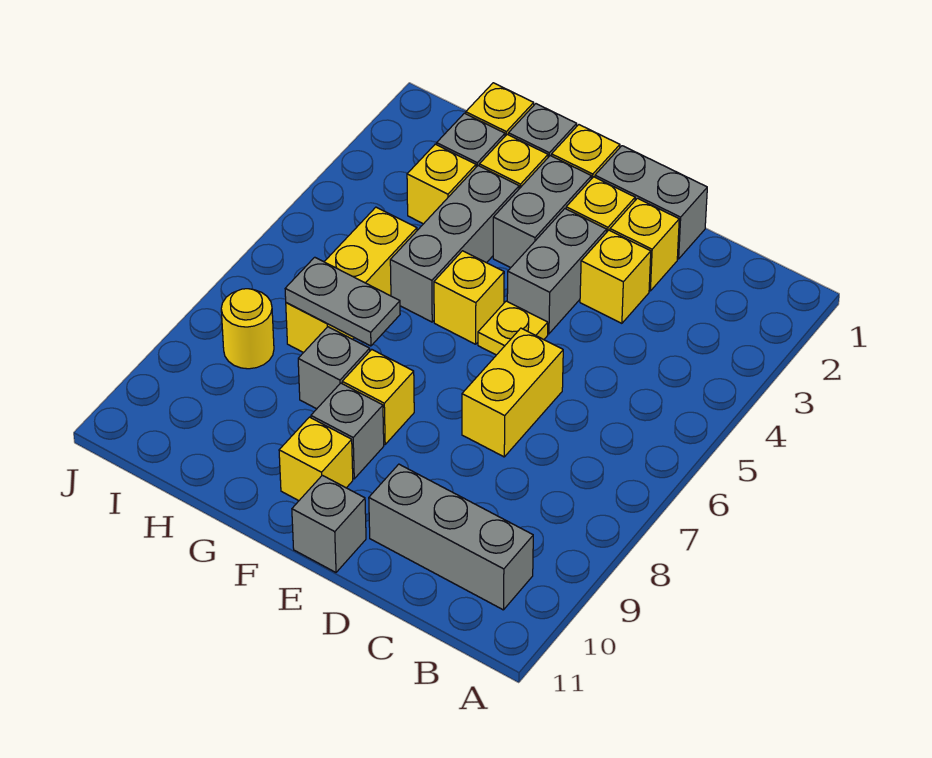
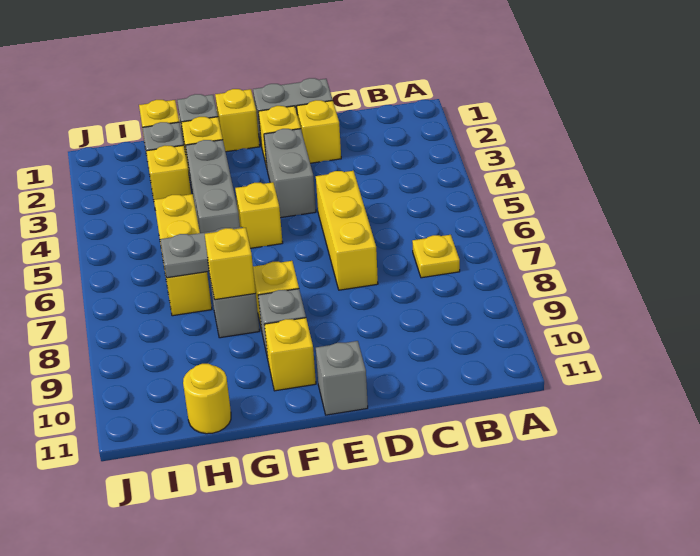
grey 1x3 brick [369,464,533,610] -> none
yellow 1x1 brick [580,230,651,323] -> yellow 1x1 brick moved to [205,228,256,300]
yellow 1x2 brick [462,328,563,457] -> yellow 1x3 brick [316,171,378,290]
yellow 1x1 plate [478,301,548,355] -> yellow 1x1 plate moved to [412,235,460,278]
grey 1x2 brick [493,156,591,268] -> none
yellow 1x1 round brick [221,289,274,369] -> yellow 1x1 round brick moved to [183,364,231,434]

